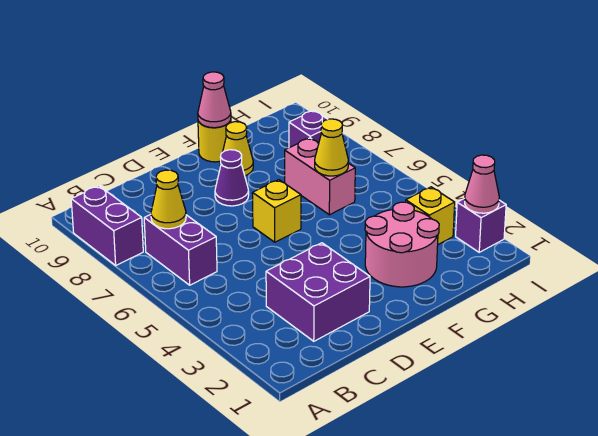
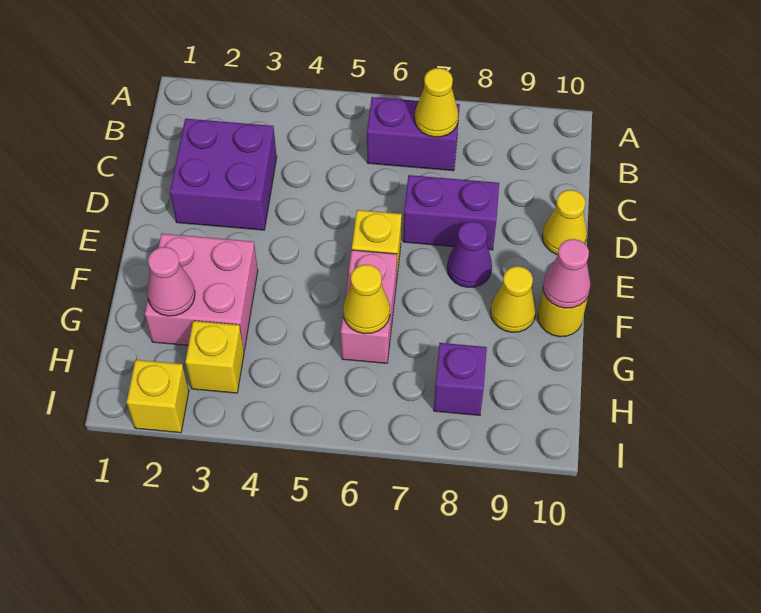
purple 1x2 brick [71,186,143,265] -> purple 1x2 brick moved to [403,175,499,250]
none -> yellow 1x1 cone [542,190,587,255]
pink 2x2 round brick [365,202,439,287] -> pink 2x2 brick [145,234,258,350]
pink 1x2 brick [285,138,355,215] -> pink 1x2 brick turned to [341,250,397,363]
purple 1x1 brick [456,198,506,252] -> yellow 1x1 brick [127,360,189,433]
pink 1x1 cone [465,155,499,213] -> pink 1x1 cone moved to [147,247,195,316]

